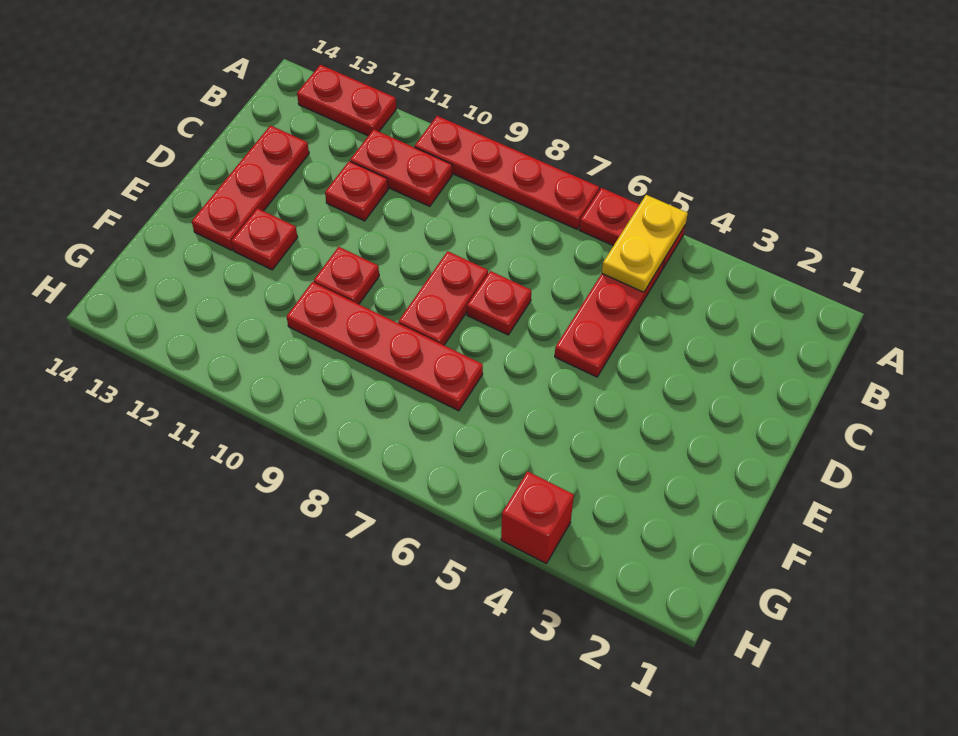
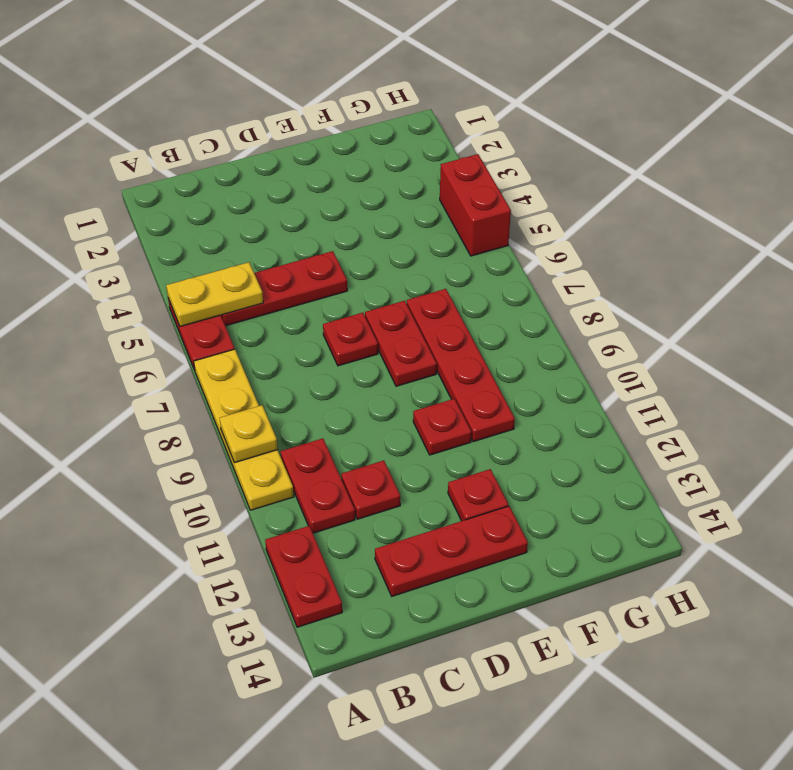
red 1x4 plate [415,116,599,229] -> yellow 1x4 plate [194,349,294,510]
none -> yellow 1x1 plate [220,405,278,463]
red 1x2 plate [398,251,488,345] -> red 1x2 plate turned to [365,301,437,386]
red 1x1 brick [501,471,574,564] -> red 1x2 brick [440,154,511,256]

